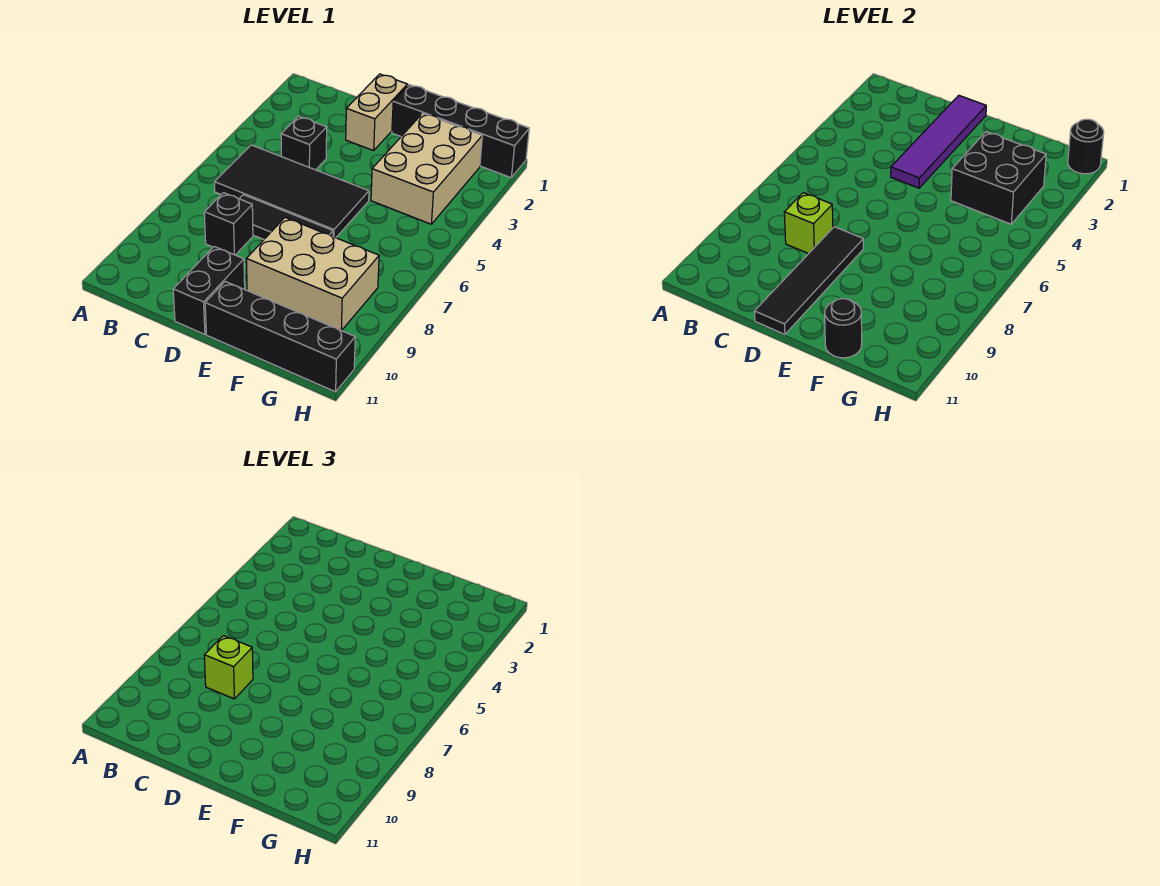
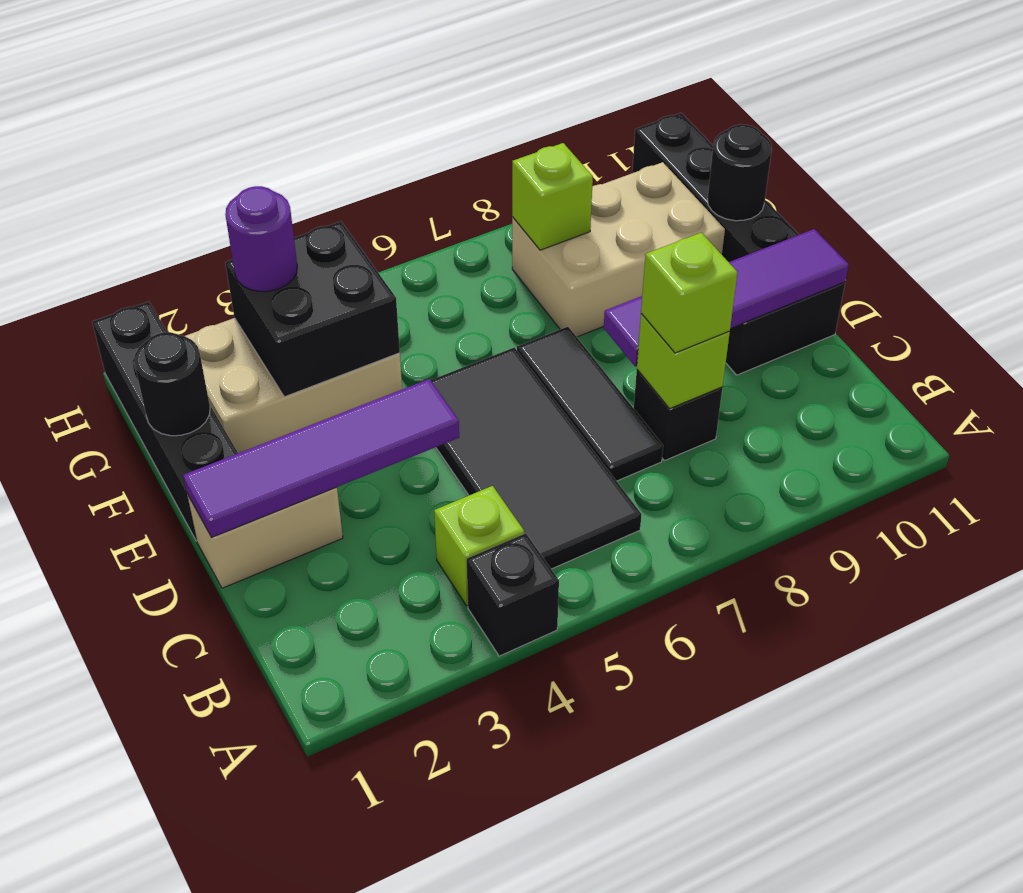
none -> lime 1x1 brick [434,486,524,606]
black 1x1 brick [281,116,327,170] -> black 1x1 brick moved to [467,533,559,656]
black 1x4 tile [754,227,863,334] -> purple 1x4 tile [604,229,849,367]
tan 2x3 brick [247,218,379,331] -> tan 2x3 brick turned to [512,162,725,337]
none -> purple 1x1 round brick [225,186,297,291]
none -> lime 1x1 brick [512,143,593,250]
black 1x1 round brick [1068,119,1104,174] -> black 1x1 round brick moved to [134,332,210,436]

